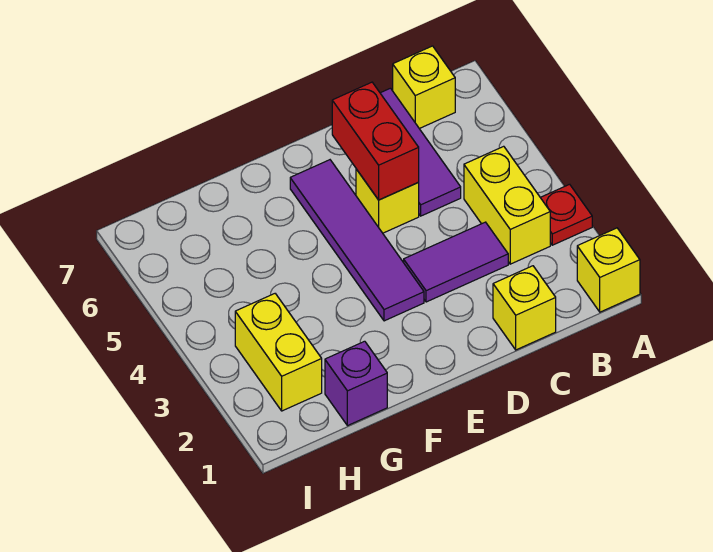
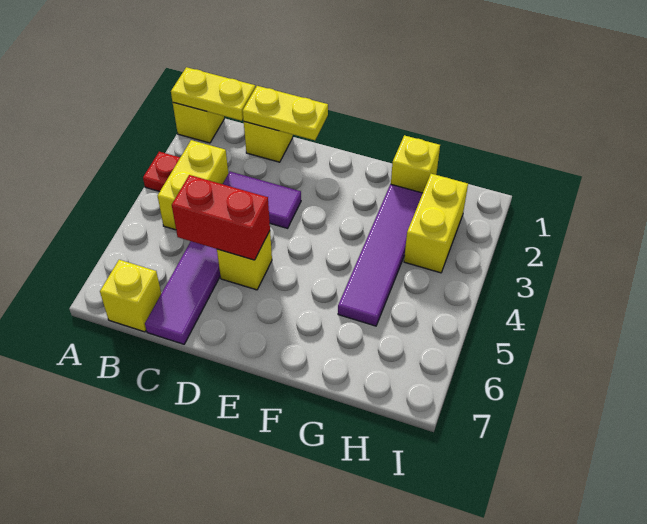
none -> yellow 1x2 plate [171,67,255,121]
none -> yellow 1x2 plate [243,86,328,140]
red 1x2 brick [332,82,419,200] -> red 1x2 brick turned to [172,175,270,260]
purple 1x4 tile [290,160,424,321] -> purple 1x4 tile moved to [338,184,423,326]
purple 1x1 brick [325,341,387,426] -> yellow 1x1 brick [391,135,440,193]

